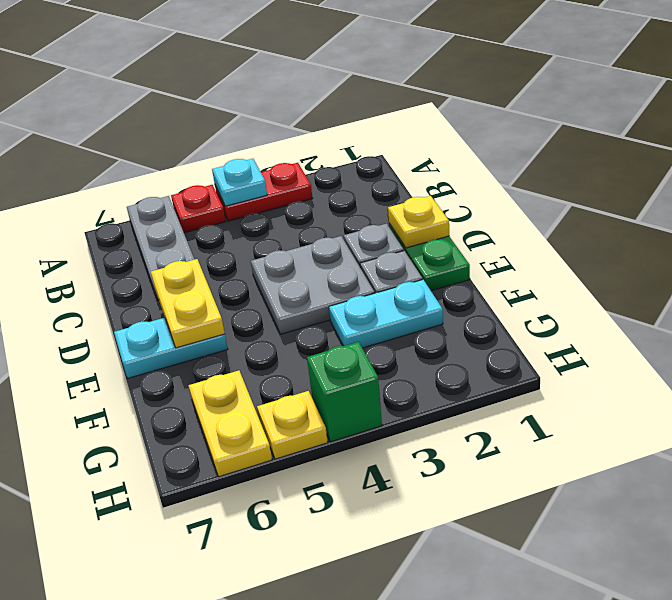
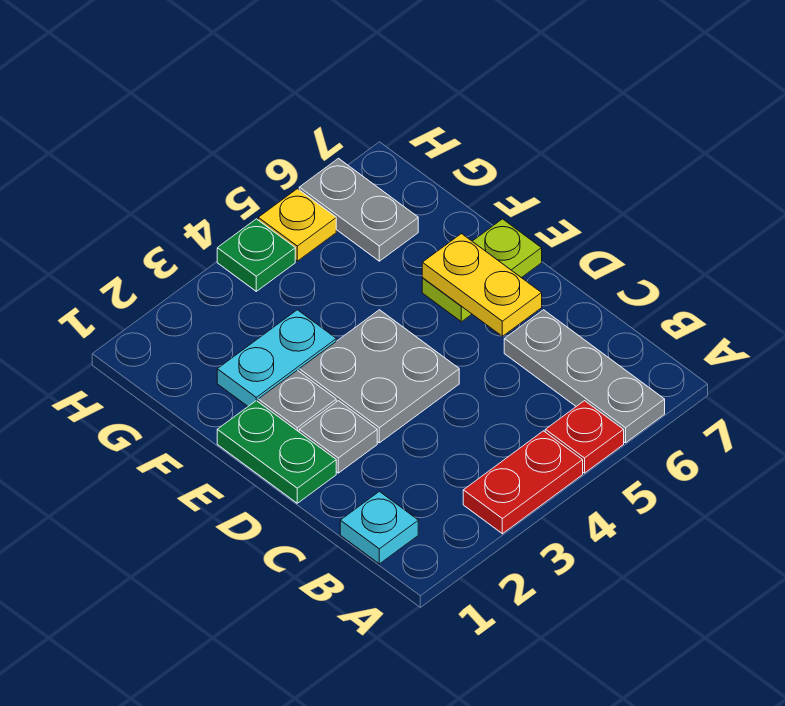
cyan 1x1 plate [212,159,267,206] -> cyan 1x1 plate moved to [340,491,418,564]
yellow 1x1 plate [388,196,449,248] -> none
cyan 1x2 plate [114,318,228,378] -> lime 1x2 plate [422,219,542,322]
yellow 1x2 plate [189,371,272,477] -> grey 1x2 plate [299,158,418,261]
green 1x1 brick [307,342,382,442] -> green 1x1 plate [217,219,295,291]

